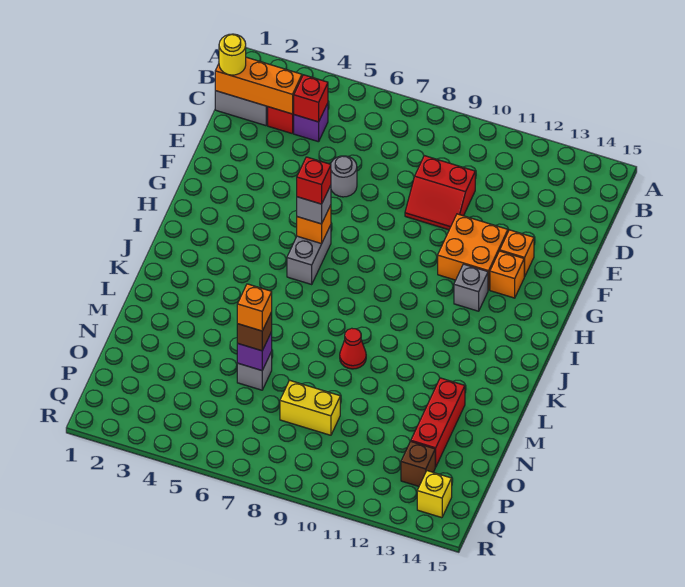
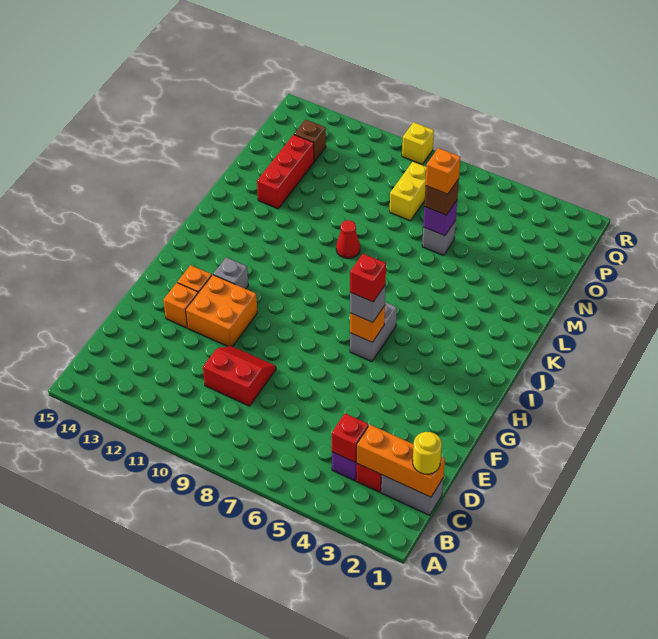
grey 1x1 round brick [331,156,357,197] -> none
yellow 1x2 brick [280,380,340,435] -> yellow 1x2 brick turned to [390,162,426,221]
yellow 1x1 brick [417,471,452,518] -> yellow 1x1 brick moved to [402,122,434,164]

